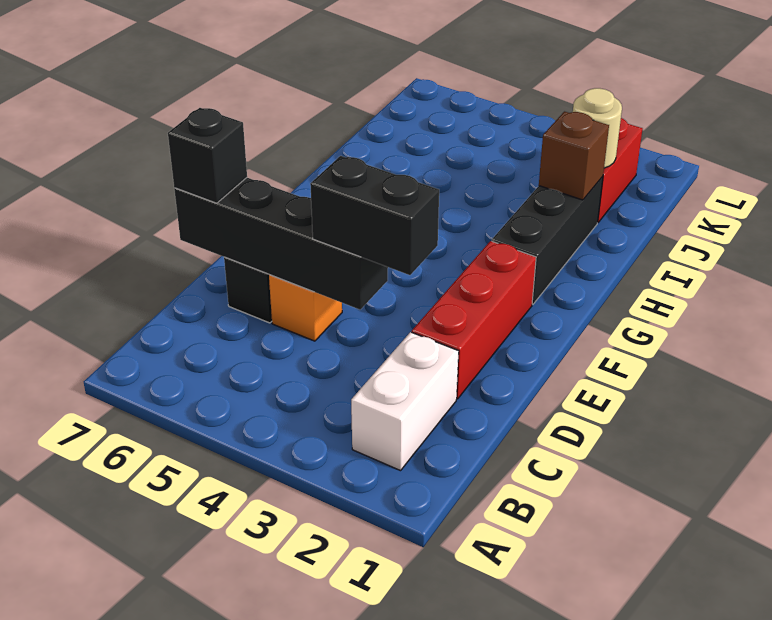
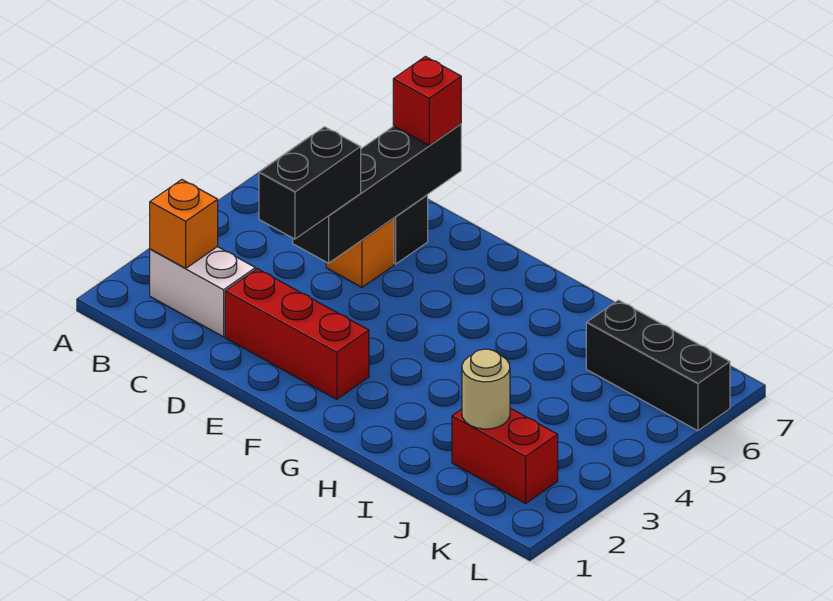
none -> orange 1x1 brick [150,180,218,268]
black 1x1 brick [168,108,247,203] -> red 1x1 brick [393,57,461,146]
black 1x3 brick [492,177,603,304] -> black 1x3 brick moved to [586,300,730,431]
brown 1x1 brick [539,112,609,200] -> none

